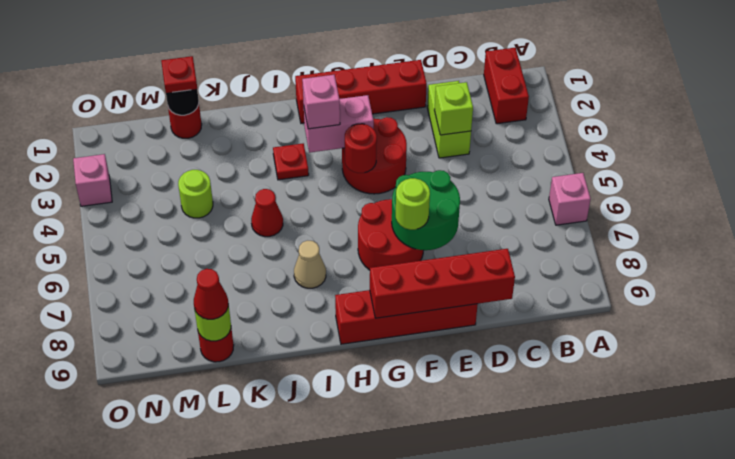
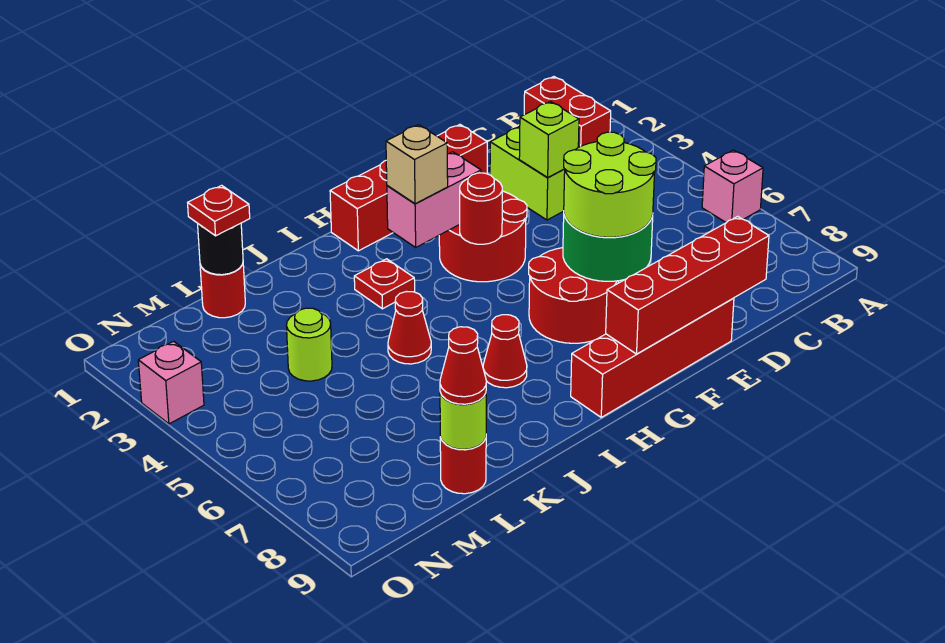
lime 1x1 round brick [396,178,430,230] -> lime 2x2 round brick [564,132,656,237]
pink 1x1 brick [302,75,340,129] -> tan 1x1 brick [386,125,448,204]
tan 1x1 cone [294,241,326,288] -> red 1x1 cone [483,315,527,388]

